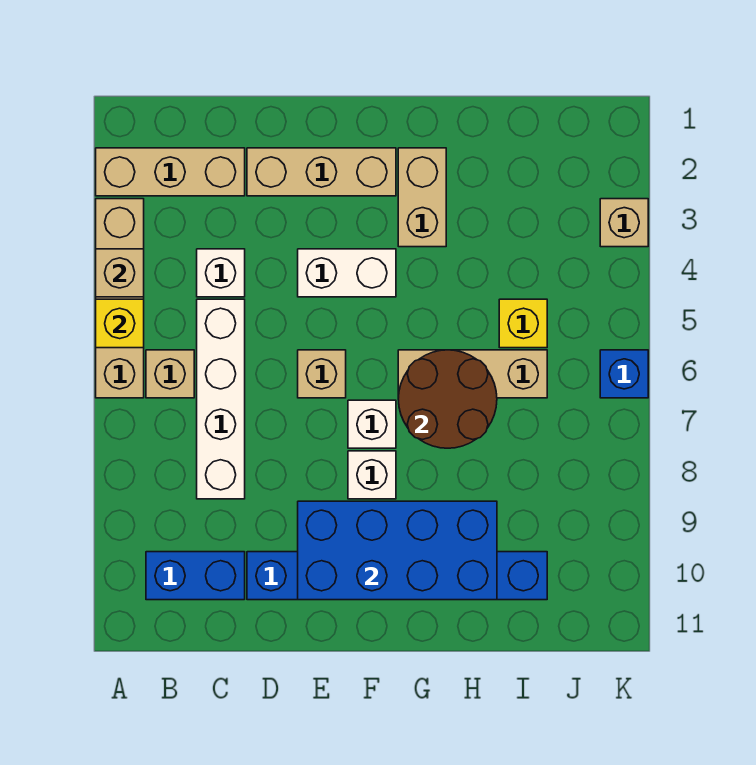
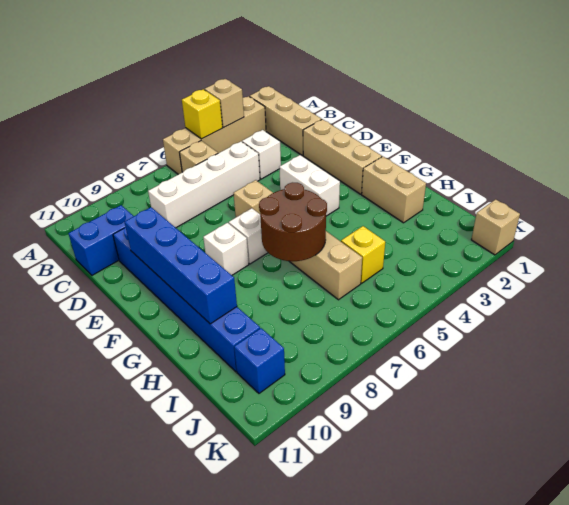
blue 1x2 brick [146,552,245,600] -> blue 1x2 brick turned to [68,205,134,275]
blue 2x4 brick [298,501,497,600] -> blue 1x4 brick [125,207,237,324]
tan 1x2 brick [398,148,446,247] -> tan 1x2 brick turned to [362,157,426,223]
tan 1x1 brick [600,199,648,247] -> tan 1x1 brick moved to [471,199,520,255]
blue 1x1 brick [600,350,648,398] -> blue 1x1 brick moved to [234,328,285,393]

